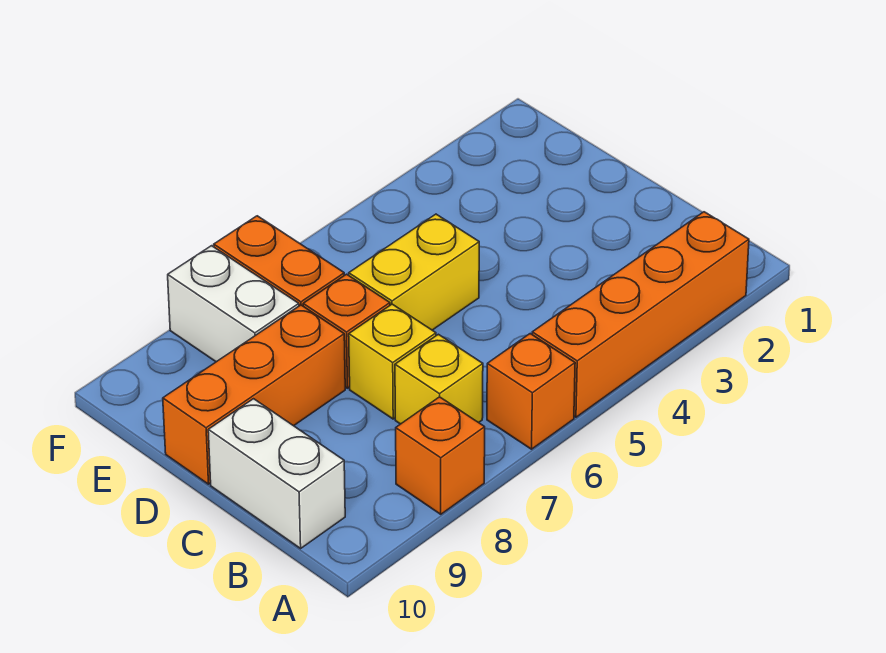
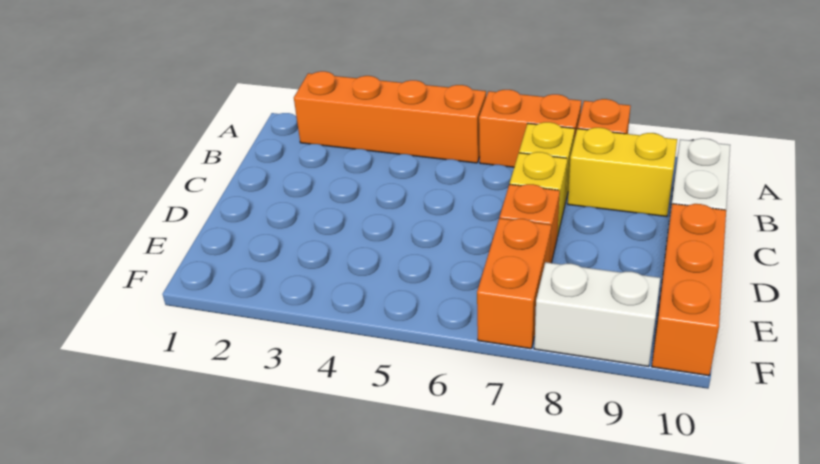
orange 1x1 brick [487,334,575,449] -> orange 1x2 brick [479,90,581,167]
yellow 1x2 brick [349,214,479,330] -> yellow 1x2 brick moved to [568,128,677,217]
orange 1x3 brick [163,305,345,484] -> orange 1x3 brick turned to [652,204,726,376]
white 1x2 brick [168,246,299,362] -> white 1x2 brick turned to [534,262,660,366]

